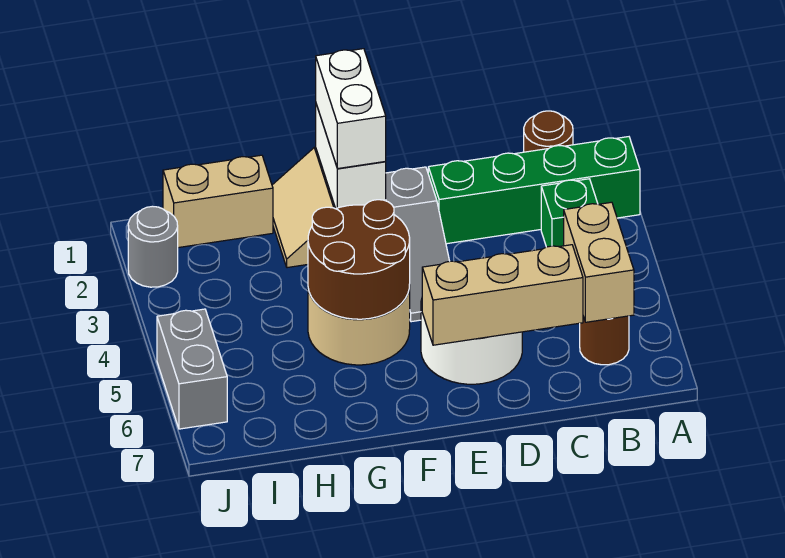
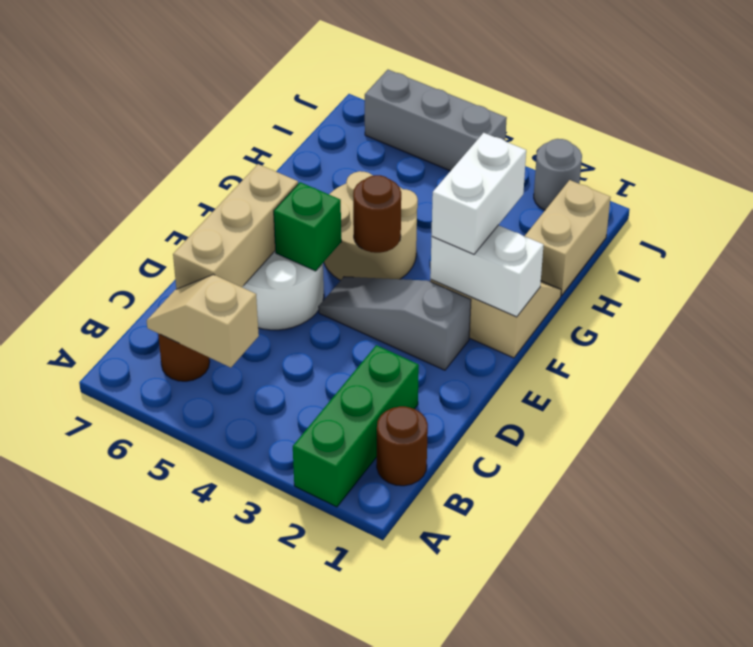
green 1x4 brick [428,137,640,244] -> green 1x3 brick [293,345,419,507]
green 1x1 brick [541,179,598,247] -> green 1x1 brick moved to [274,182,341,271]
tan 1x2 brick [564,202,634,322] -> tan 1x2 slope [147,275,259,367]
white 1x2 brick [316,49,386,169] -> white 1x2 brick turned to [431,133,526,254]
brown 2x2 round brick [308,200,410,319] -> brown 1x1 round brick [353,175,401,253]
grey 1x2 brick [157,309,227,429] -> grey 1x3 brick [365,70,507,171]

